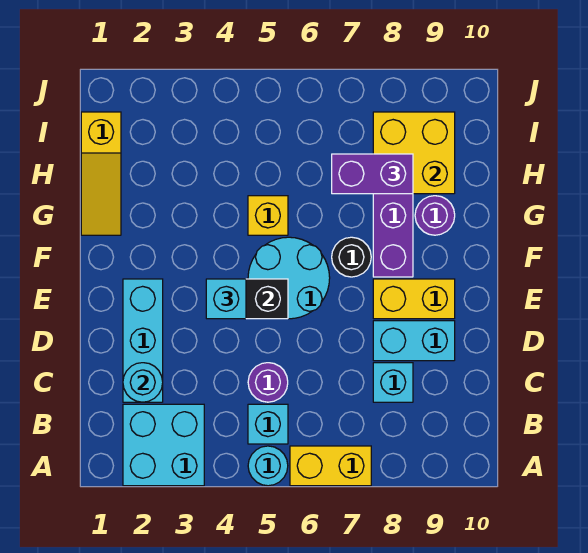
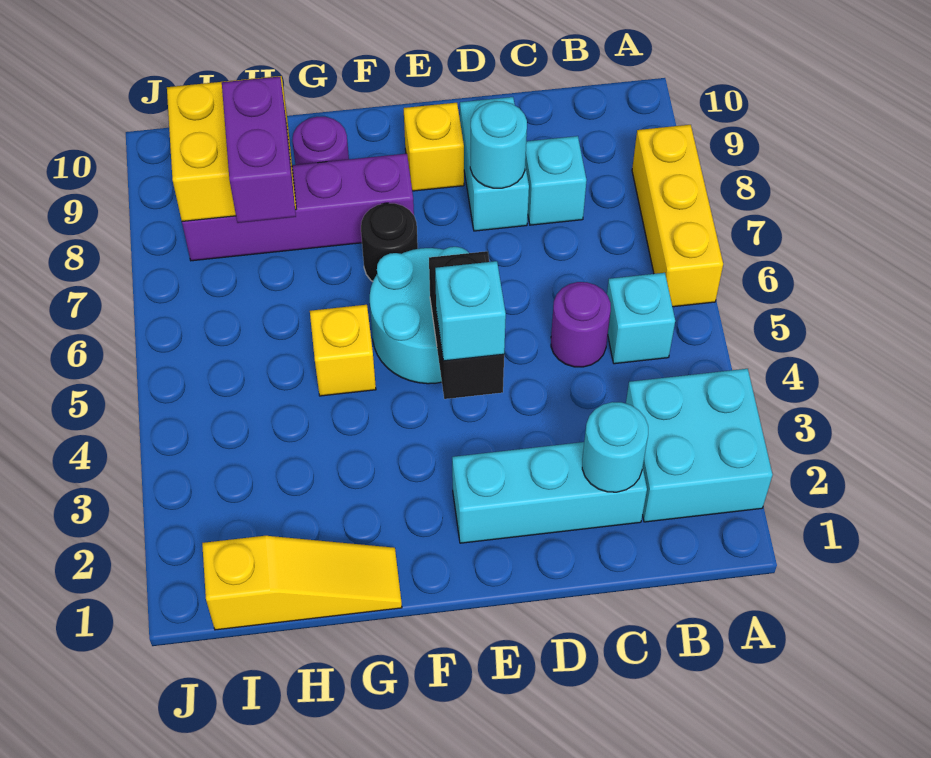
cyan 1x1 round brick [248,446,288,486] -> cyan 1x1 round brick moved to [470,101,527,188]
yellow 1x2 brick [290,446,371,486] -> yellow 1x3 brick [632,125,723,307]
yellow 1x2 brick [373,279,455,319] -> yellow 1x1 brick [404,103,464,191]

